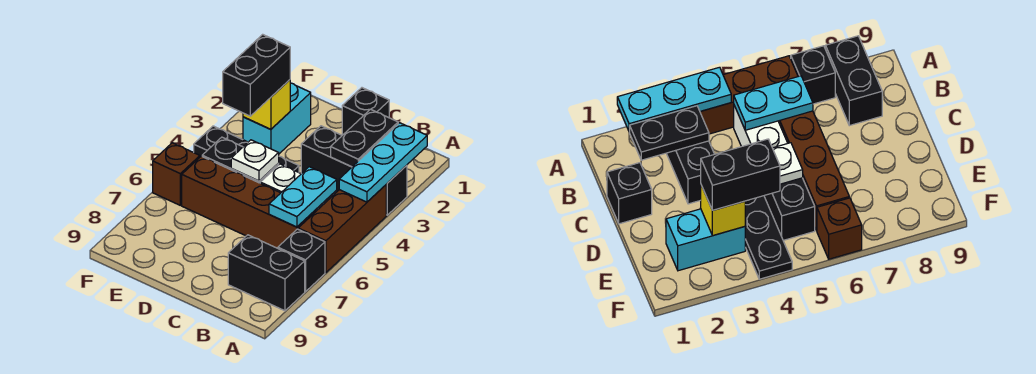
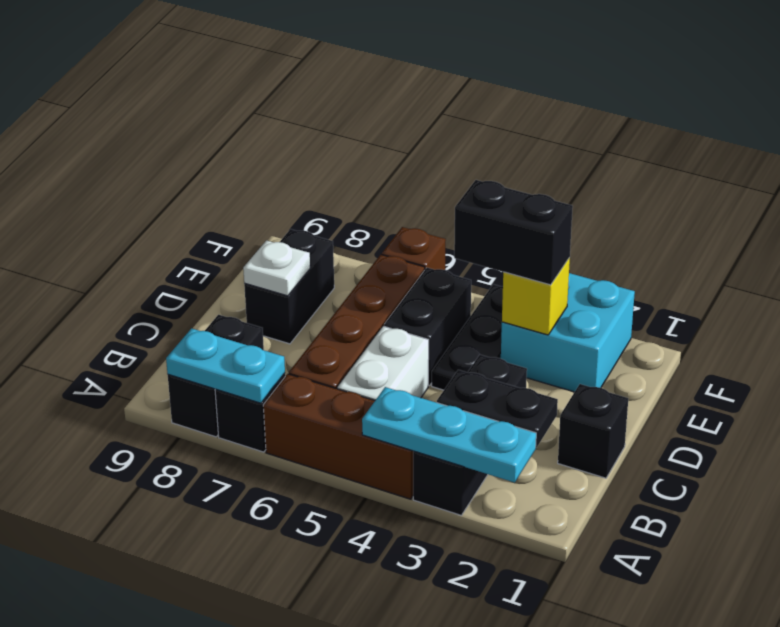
cyan 1x2 plate [269,167,337,227] -> cyan 1x2 plate moved to [166,328,285,403]
white 1x1 plate [231,140,279,181] -> white 1x1 plate moved to [243,241,310,296]
none -> black 1x2 brick [244,229,334,344]
cyan 1x2 brick [243,83,311,154] -> cyan 2x2 brick [501,273,635,392]

